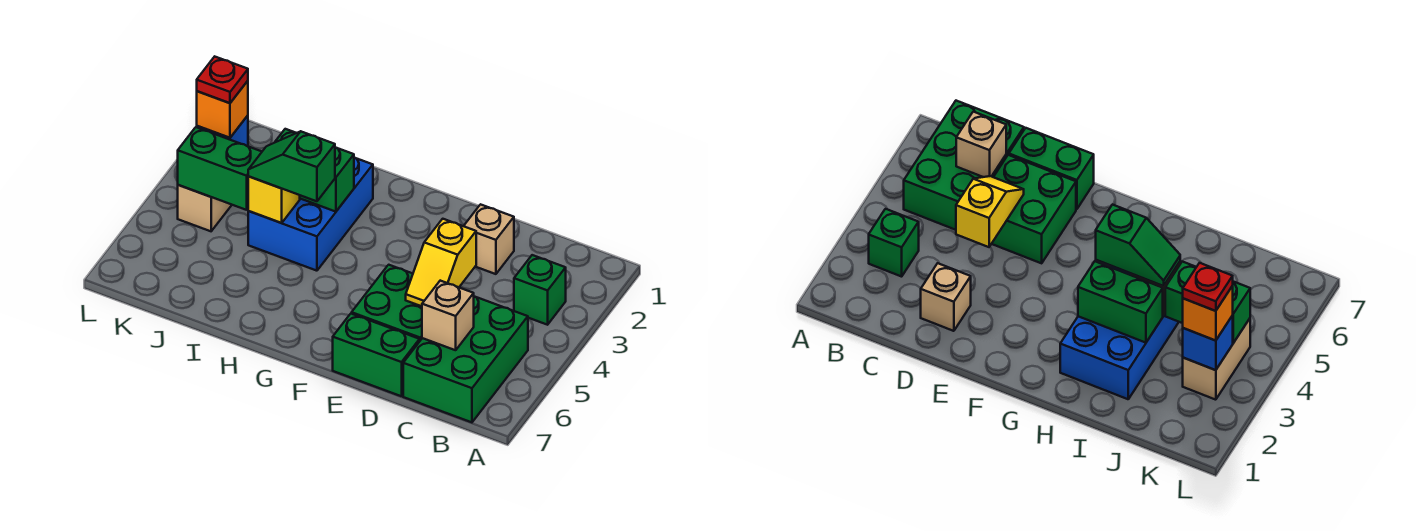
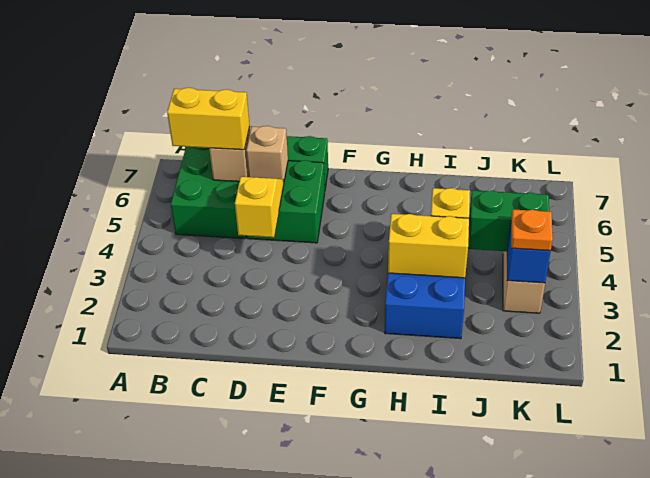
green 1x1 brick [514,255,566,325] -> none
none -> yellow 1x2 brick [167,88,250,150]
tan 1x1 brick [464,204,514,274] -> tan 1x1 brick moved to [246,126,288,184]
green 1x2 brick [275,129,354,212] -> yellow 1x2 brick [388,214,469,278]
green 1x2 slope [248,131,335,201] -> none
orange 1x1 brick [197,81,248,138] -> orange 1x1 plate [511,209,553,251]
red 1x1 plate [197,57,248,103] -> none

